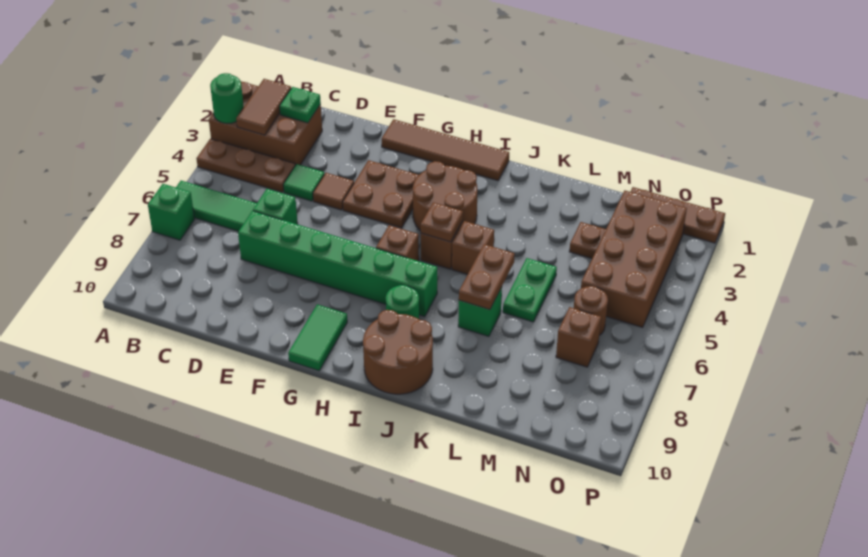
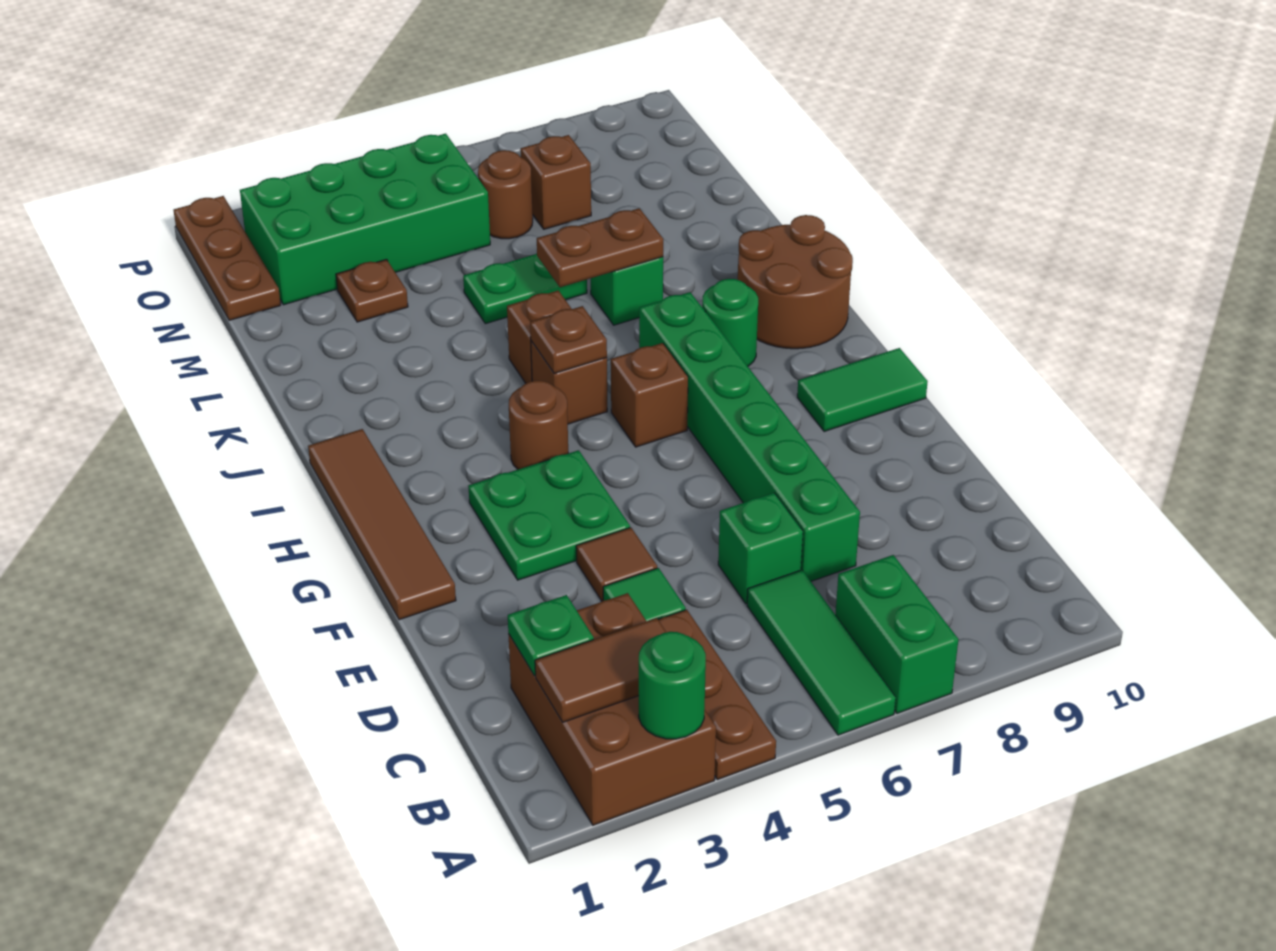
green 1x1 brick [148,184,195,240] -> green 1x2 brick [835,555,958,713]
brown 2x2 plate [343,160,419,228] -> green 2x2 plate [468,450,630,580]
brown 2x2 round brick [413,161,477,231] -> brown 1x1 round brick [509,381,568,469]
brown 2x4 brick [581,191,687,327] -> green 2x4 brick [240,134,490,305]

